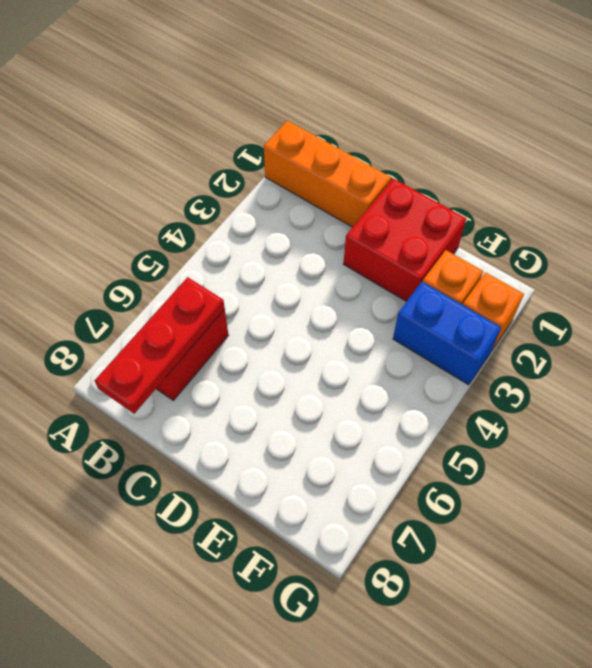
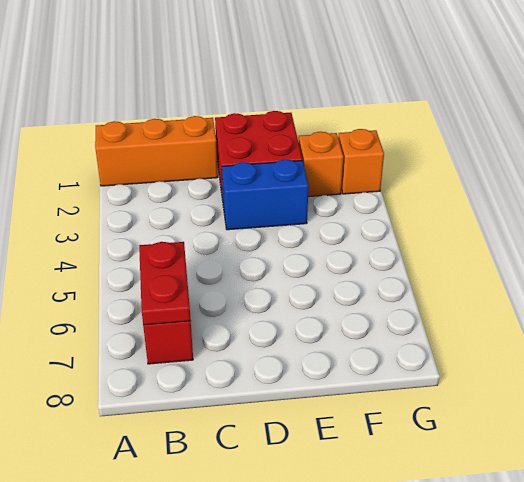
red 1x3 plate [94,277,225,414] -> red 1x2 plate [139,242,191,325]
blue 1x2 brick [393,282,501,385] -> blue 1x2 brick moved to [222,159,309,230]

